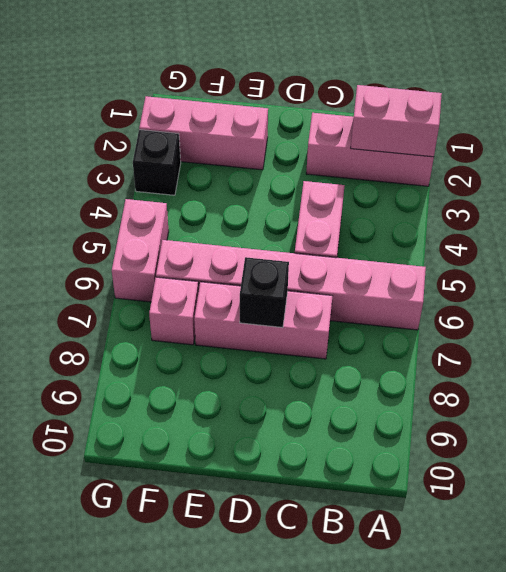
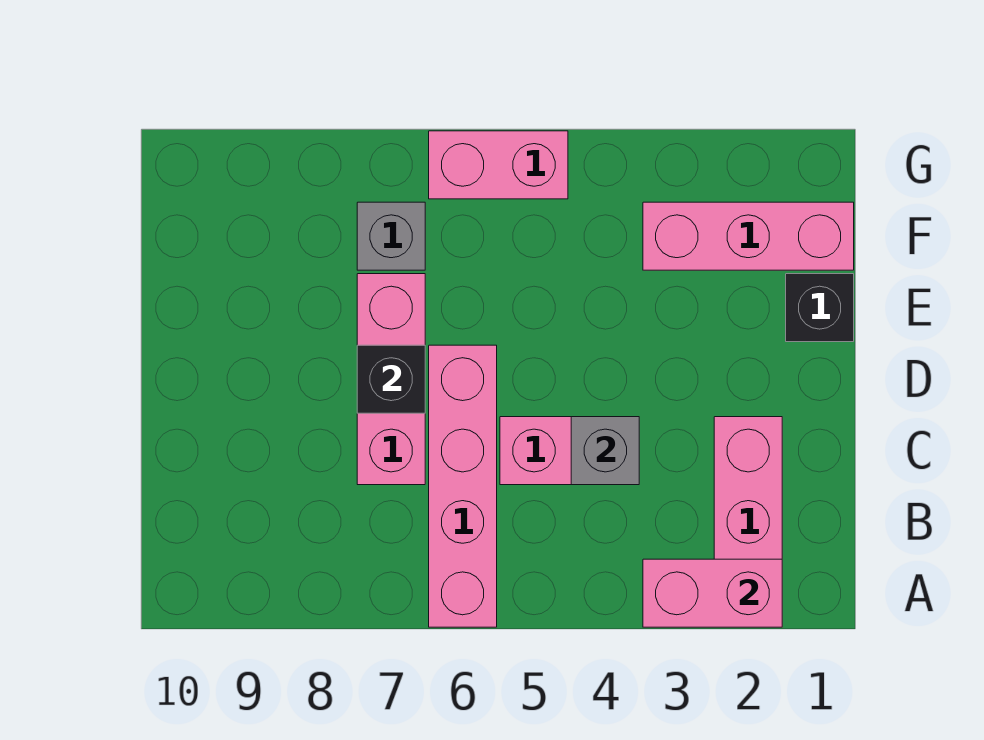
pink 1x2 brick [351,85,442,157] -> pink 1x2 brick turned to [643,559,782,627]
pink 1x6 brick [156,240,426,330] -> pink 1x4 brick [429,345,497,627]
none -> grey 1x1 brick [571,417,639,485]
pink 1x3 brick [139,96,268,170] -> pink 1x3 brick turned to [643,202,854,270]
pink 1x1 brick [149,277,199,345] -> grey 1x1 brick [357,202,425,270]
black 1x1 brick [133,130,181,195] -> black 1x1 brick moved to [786,274,854,342]

